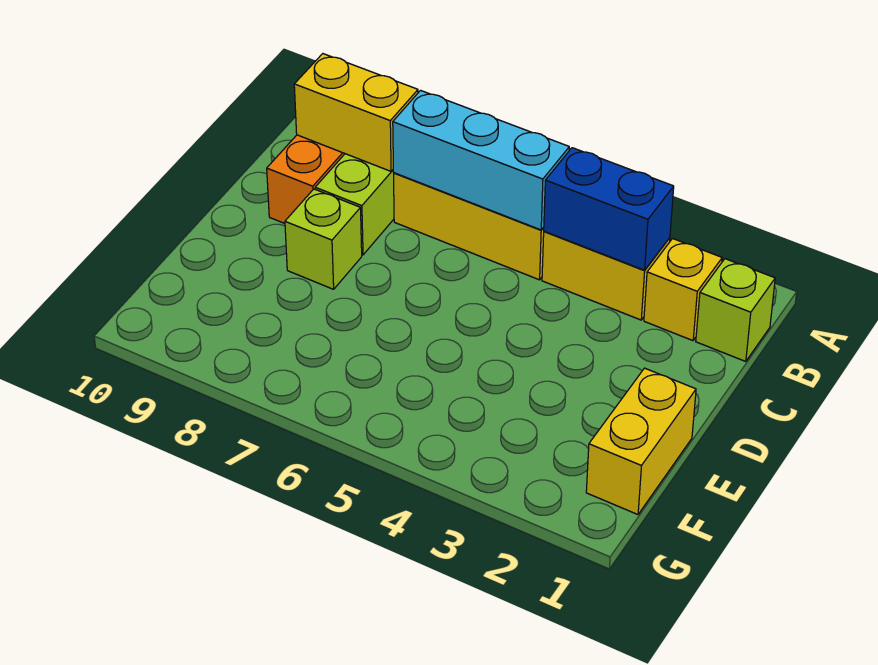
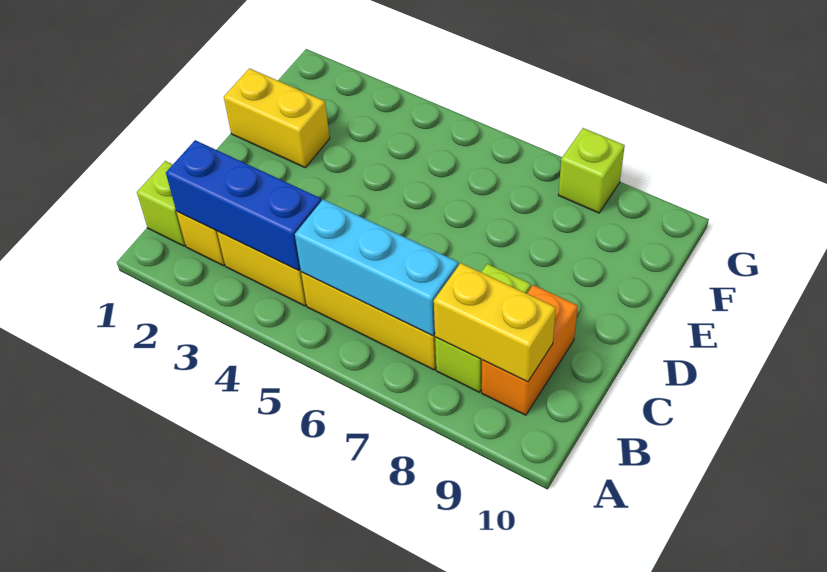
blue 1x2 brick [543,148,674,270] -> blue 1x3 brick [166,140,321,271]
lime 1x1 brick [285,189,362,289] -> lime 1x1 brick moved to [558,128,625,213]
yellow 1x2 brick [586,368,696,514] -> yellow 1x2 brick turned to [224,68,330,167]

